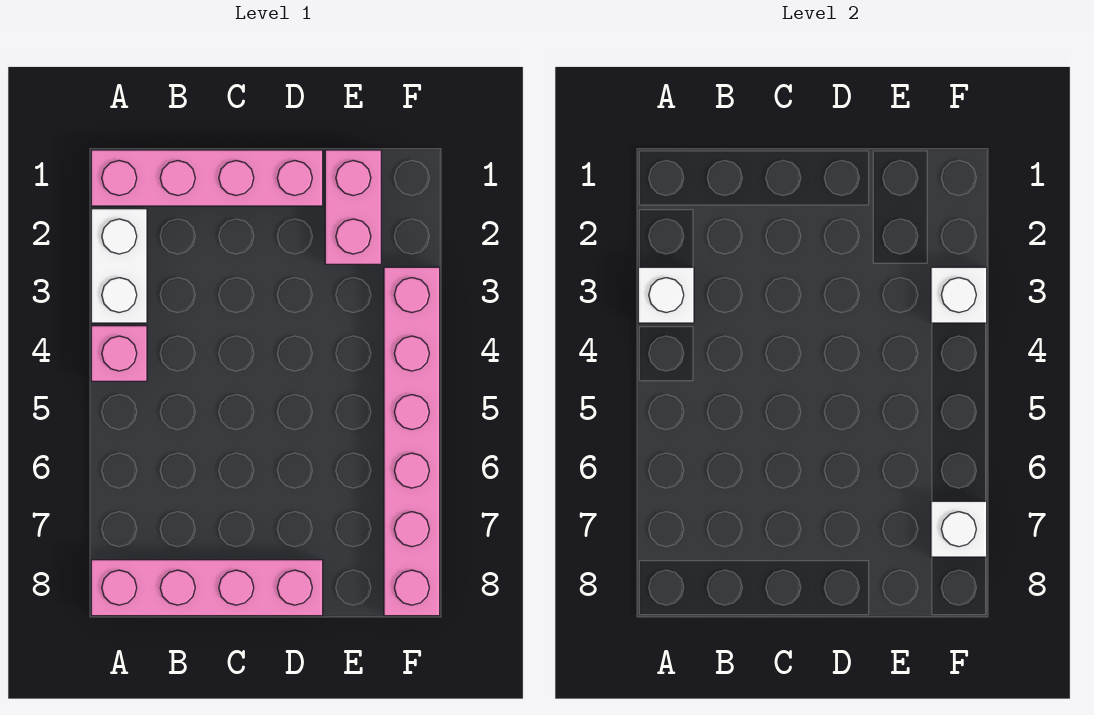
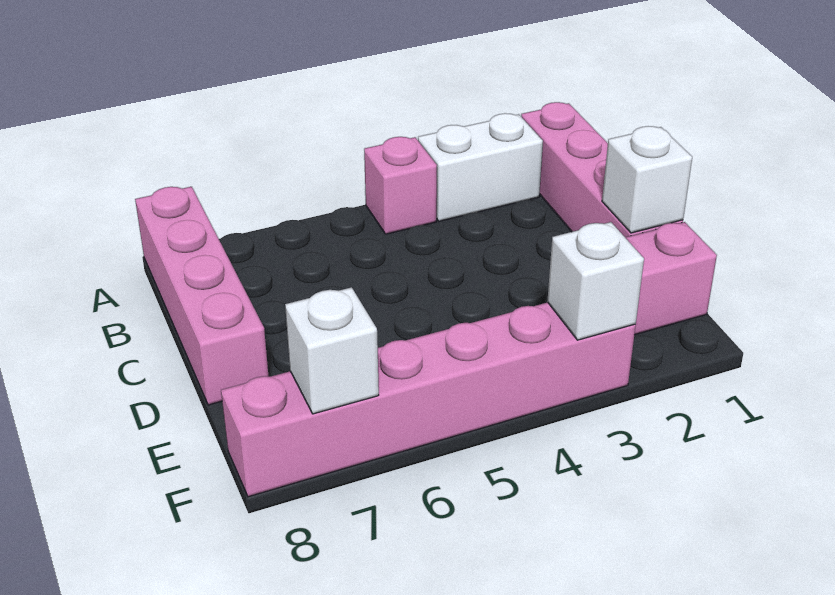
white 1x1 brick [638,267,694,323] -> white 1x1 brick moved to [602,126,692,233]

